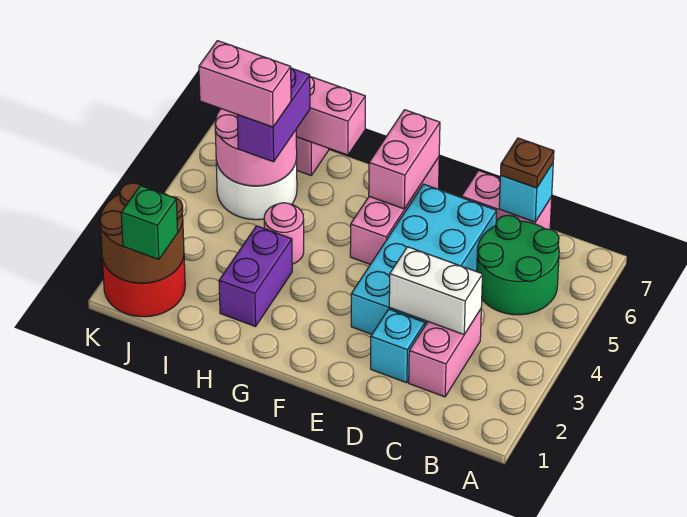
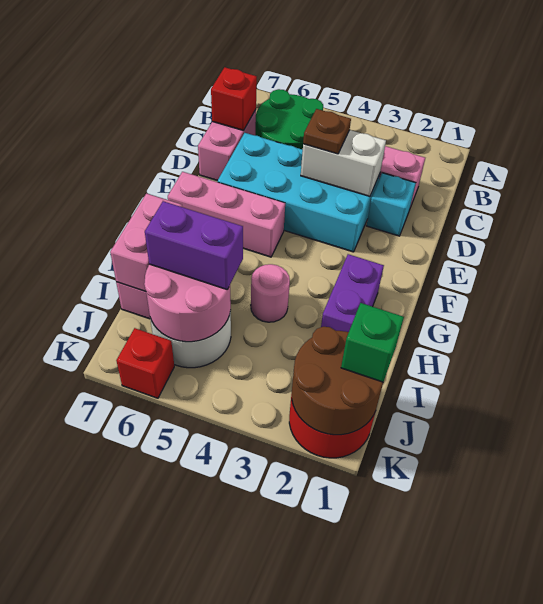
white 1x2 brick [389,247,483,334] -> white 1x2 brick turned to [301,130,386,196]
cyan 1x1 brick [499,163,553,222] -> red 1x1 brick [211,67,257,131]
brown 1x1 plate [501,138,554,188] -> brown 1x1 plate moved to [303,109,351,154]
pink 1x2 brick [369,110,440,209] -> none
purple 1x2 brick [219,226,292,327] -> purple 1x2 brick turned to [321,254,384,332]
pink 1x2 brick [199,41,291,127] -> none
none -> red 1x1 brick [116,328,174,398]

